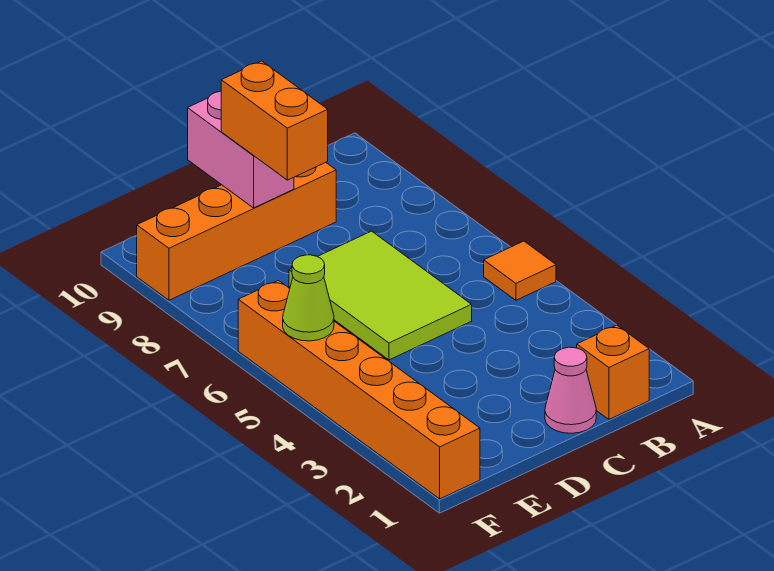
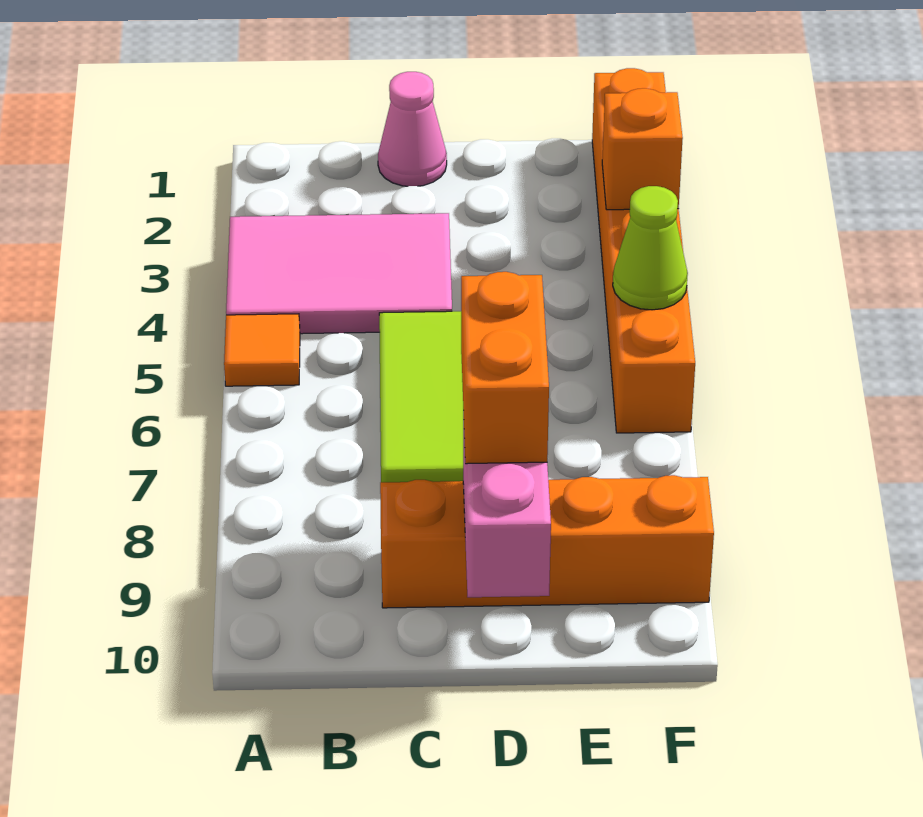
none -> pink 2x3 tile [226,213,452,334]
orange 1x1 brick [577,325,649,419] -> orange 1x1 brick moved to [602,88,683,210]

